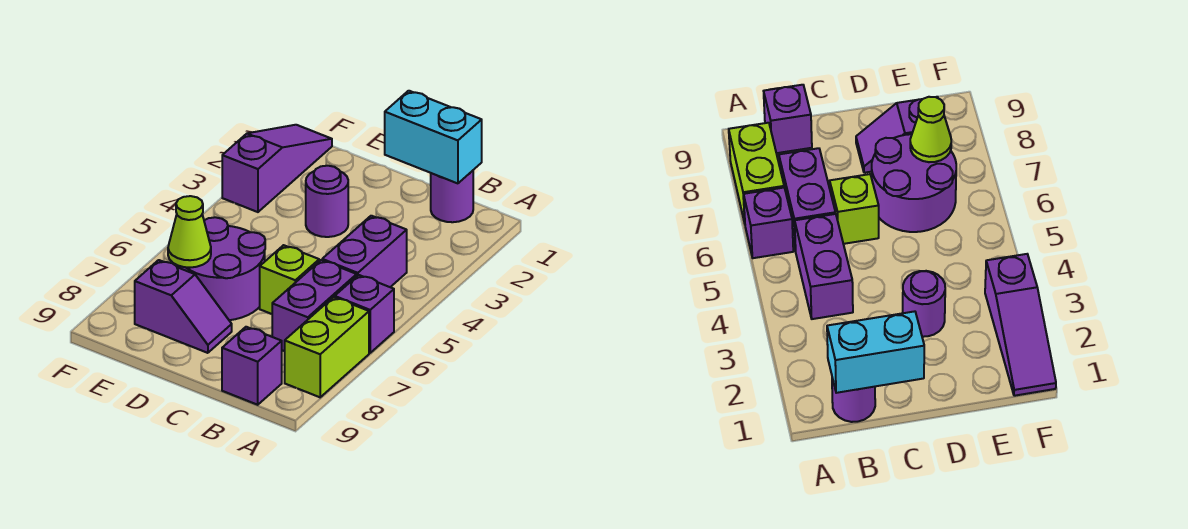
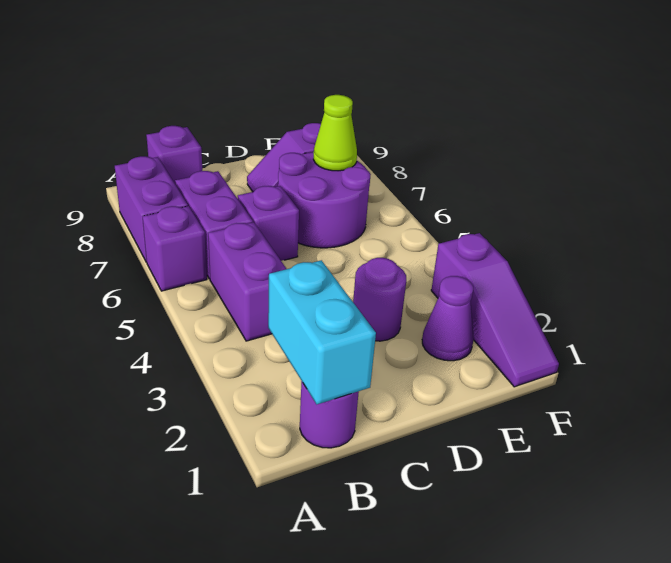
lime 1x2 brick [285,297,369,397] -> purple 1x2 brick [115,156,188,262]
cyan 1x2 brick [385,91,482,183] -> cyan 1x2 brick turned to [268,260,376,404]
lime 1x1 brick [260,245,319,314] -> purple 1x1 brick [238,186,299,261]
none -> purple 1x1 cone [422,276,474,361]

